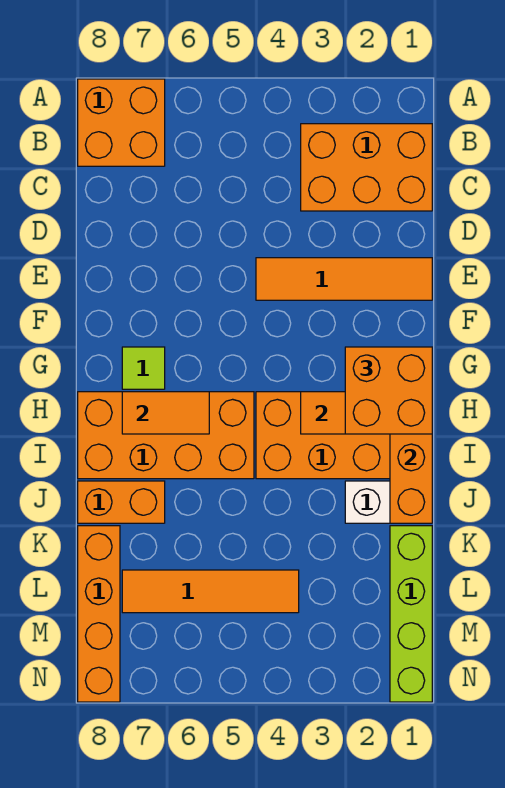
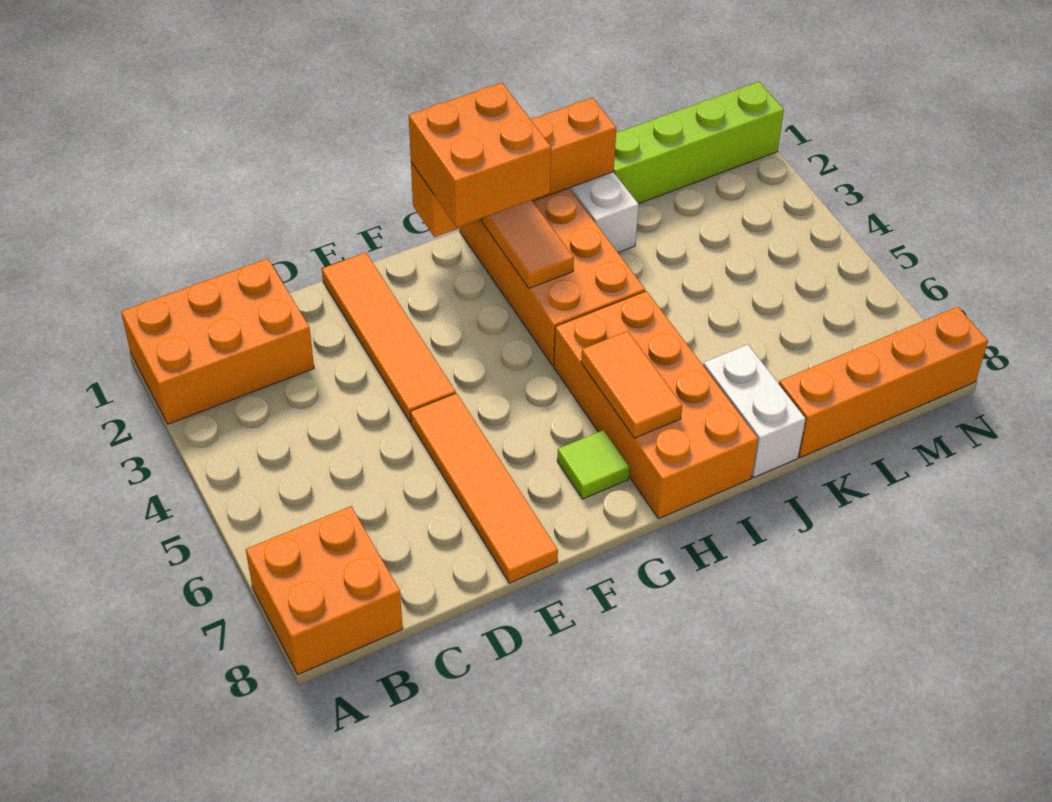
orange 2x3 brick [301,124,432,211] -> orange 2x3 brick turned to [121,259,314,424]
orange 1x2 brick [78,481,165,523] -> white 1x2 brick [703,345,806,477]
orange 1x4 tile [122,570,299,613] -> orange 1x4 tile moved to [410,393,558,583]

